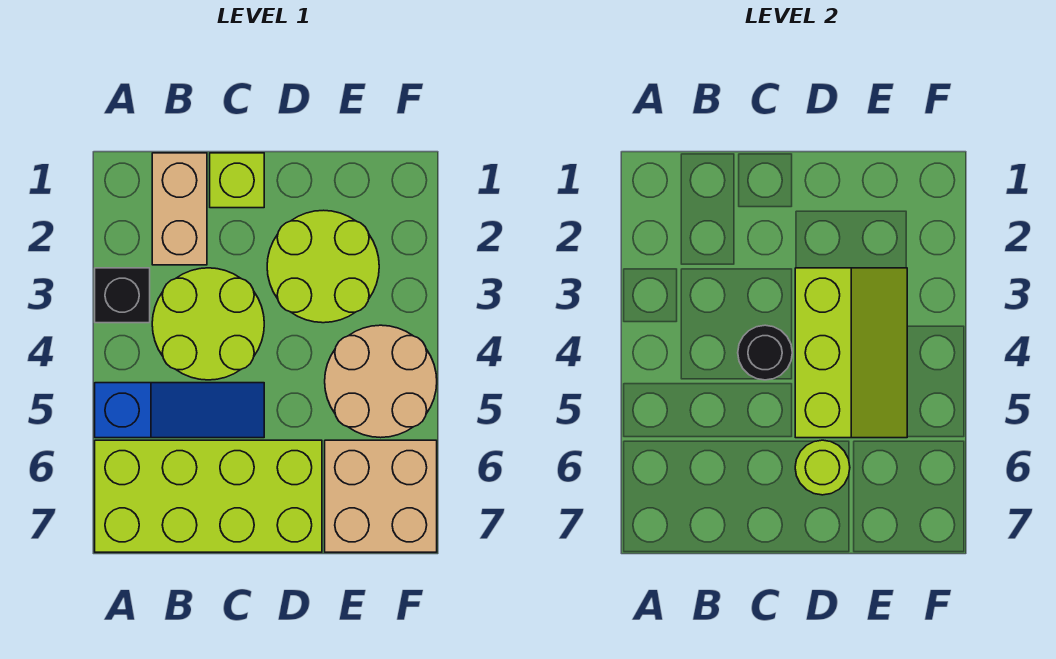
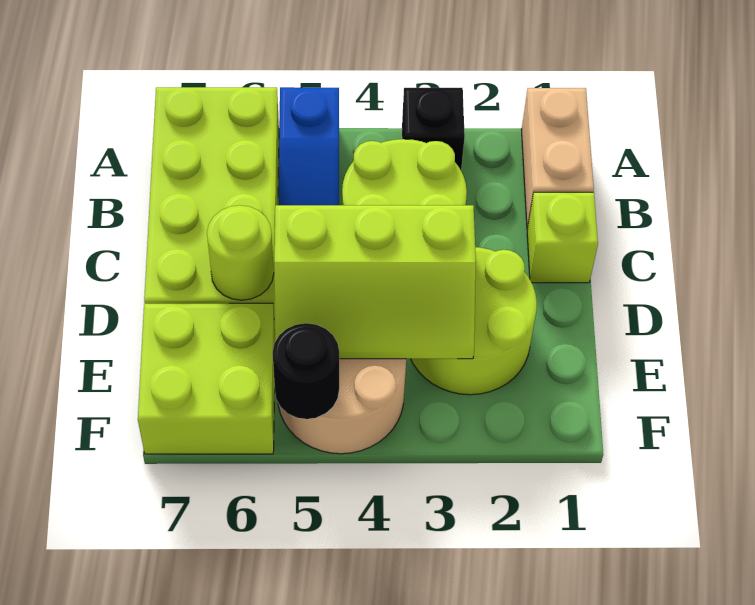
tan 1x2 brick [152,153,207,265] -> tan 1x2 brick turned to [521,88,594,229]
black 1x1 round brick [738,325,792,380] -> black 1x1 round brick moved to [273,323,339,419]
tan 2x2 brick [325,440,437,552] -> lime 2x2 brick [138,303,275,454]

